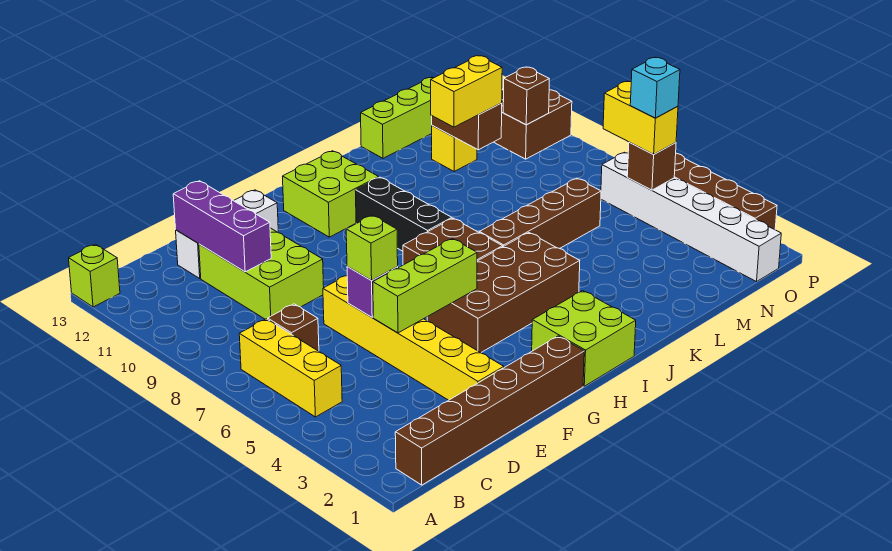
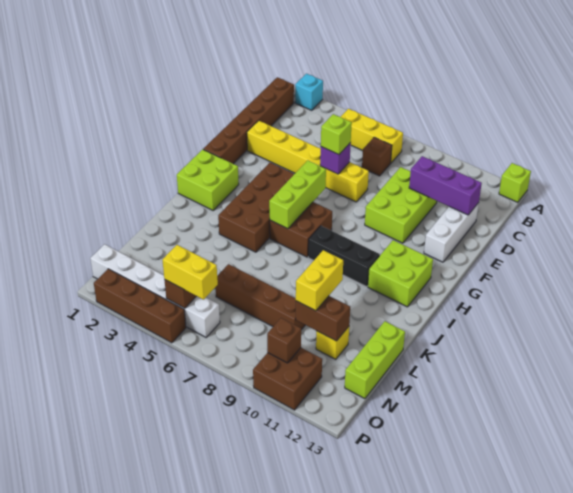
lime 2x3 brick [199,228,324,319] -> lime 2x3 brick turned to [365,167,437,243]
lime 1x3 brick [373,238,477,333] -> lime 1x3 brick moved to [269,160,326,229]
brown 1x4 brick [479,178,601,249] -> brown 1x4 brick turned to [216,264,305,330]
cyan 1x1 brick [630,58,680,118] -> cyan 1x1 brick moved to [295,74,323,110]

